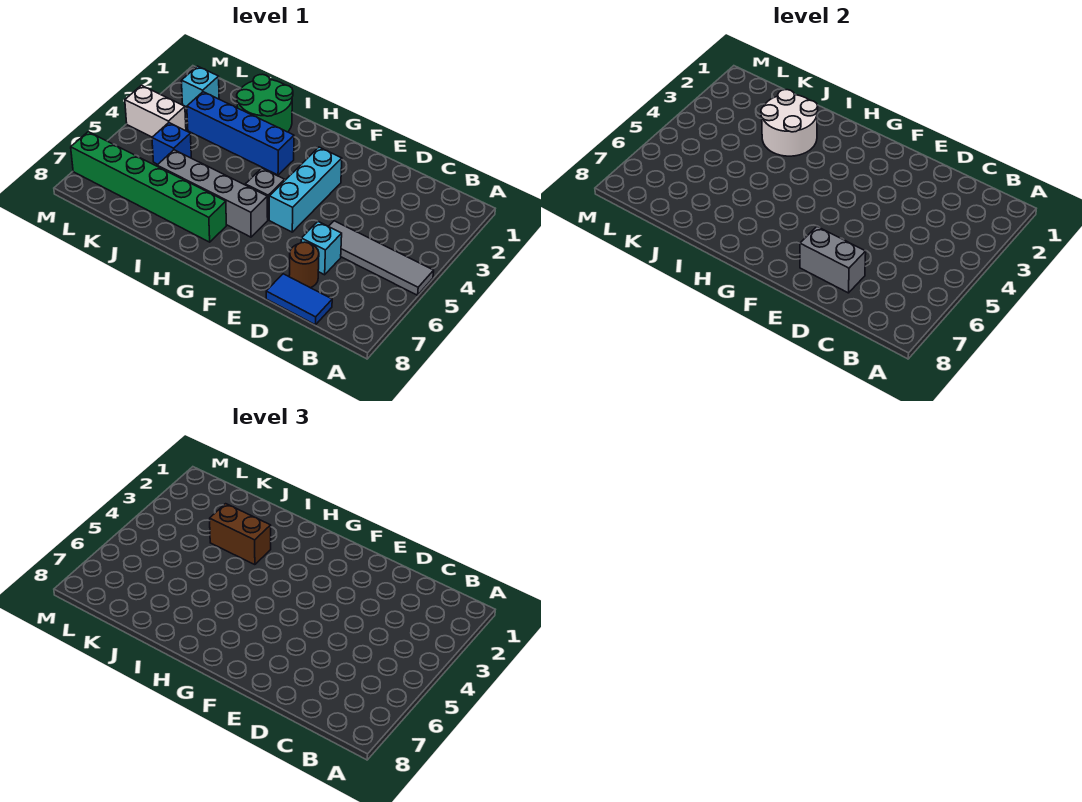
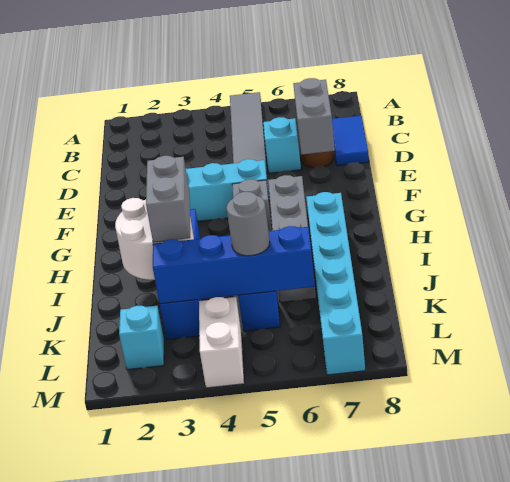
green 1x6 brick [71,132,226,242] -> cyan 1x6 brick [306,192,365,375]
green 2x2 round brick [237,74,293,132] -> none
brown 1x2 brick [210,504,271,565] -> grey 1x2 brick [146,156,190,242]
none -> blue 1x4 brick [153,226,315,304]
none -> grey 1x1 round brick [227,192,270,256]

